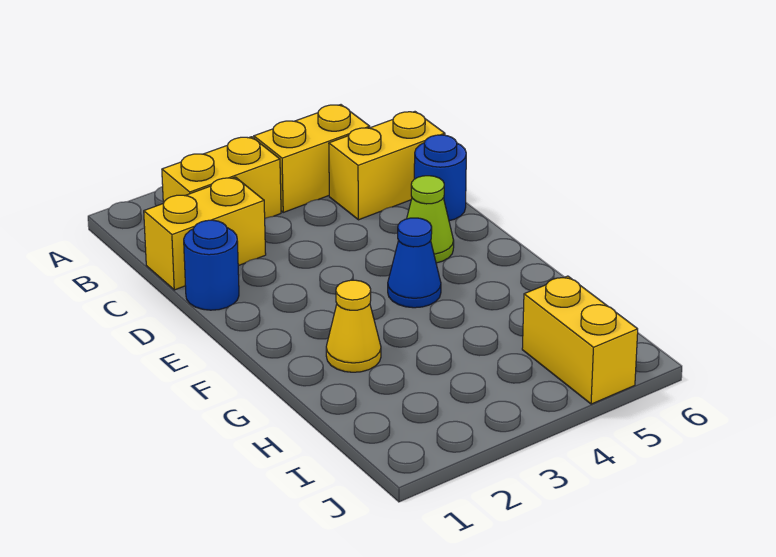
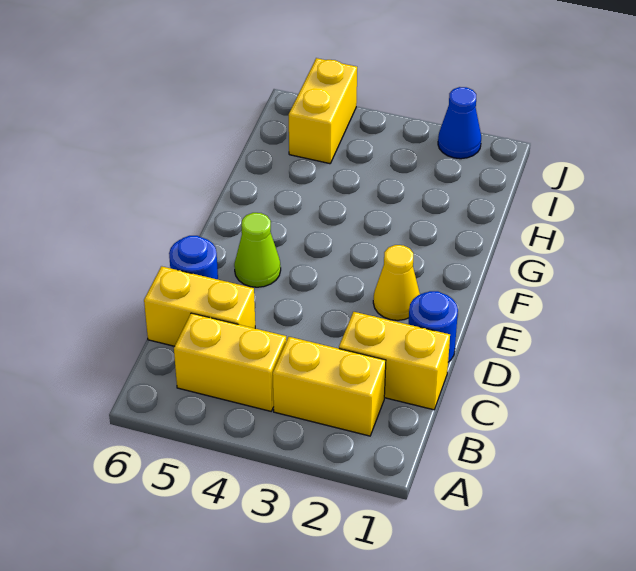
blue 1x1 cone [388,218,441,308] -> blue 1x1 cone moved to [438,87,481,159]
yellow 1x1 cone [326,280,381,372] -> yellow 1x1 cone moved to [373,245,420,320]

